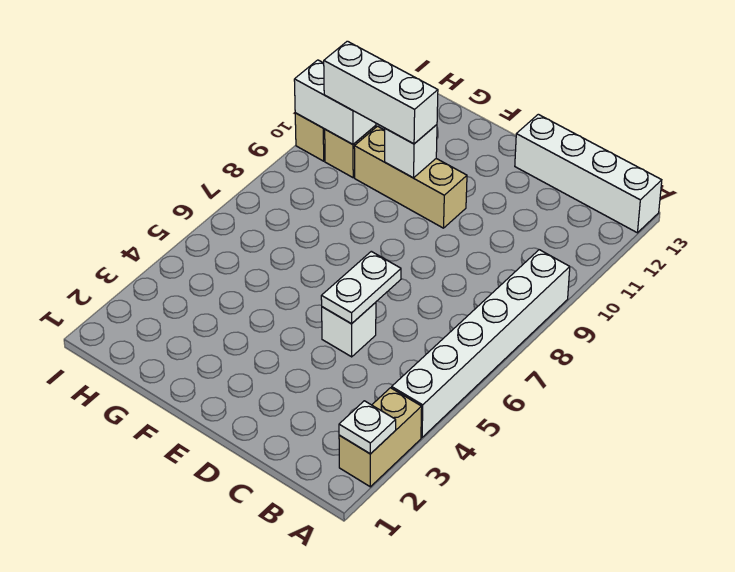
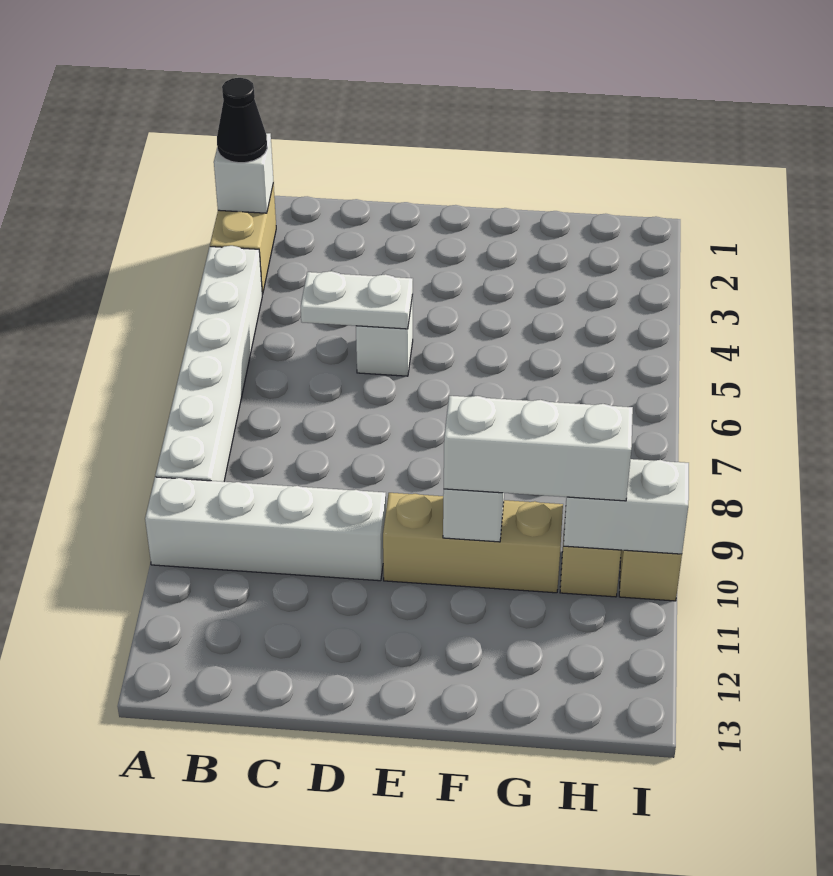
white 1x1 plate [339,401,396,454] -> white 1x1 brick [214,133,274,213]
none -> black 1x1 cone [217,78,267,163]
white 1x4 brick [515,114,662,233] -> white 1x4 brick moved to [145,477,386,581]
white 1x2 plate [321,251,401,324] -> white 1x2 plate turned to [301,271,413,329]

